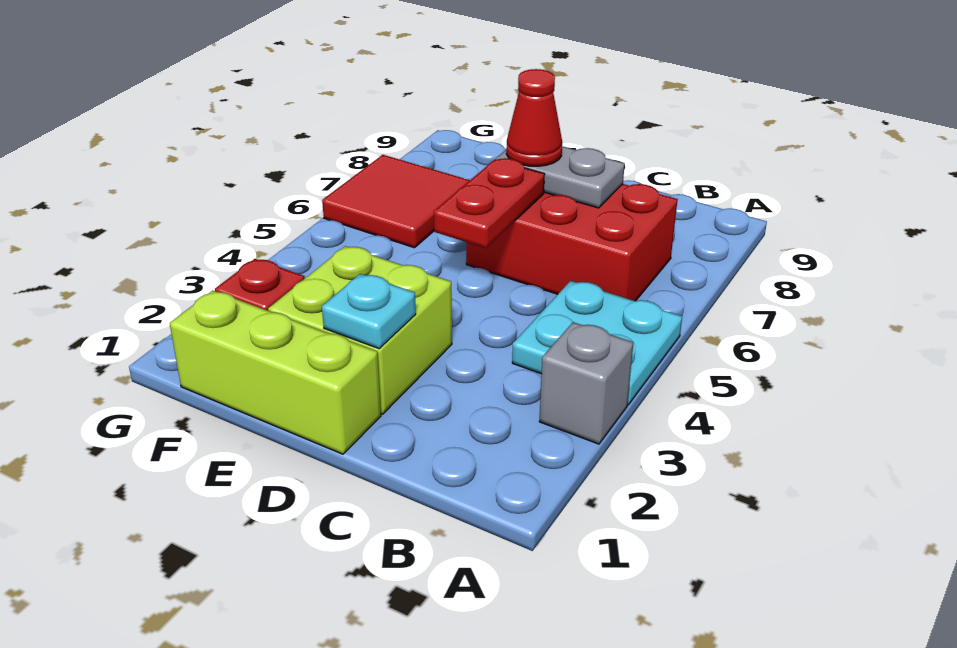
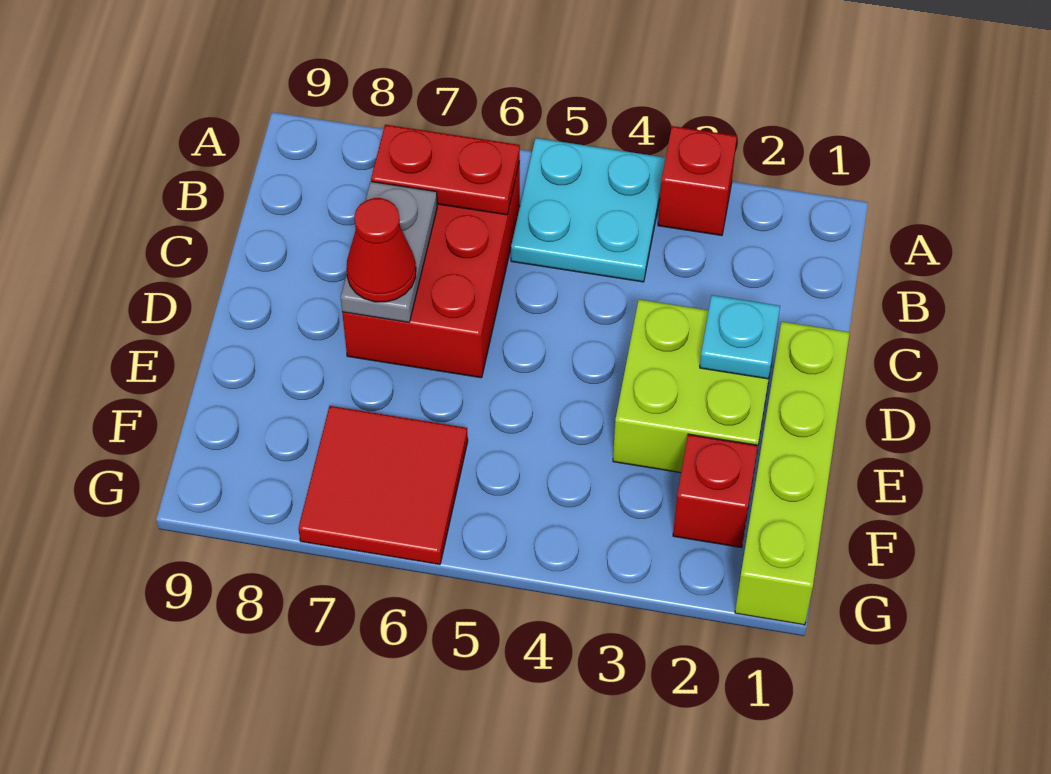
grey 1x1 brick [539,322,633,444] -> red 1x1 brick [658,126,737,236]
lime 1x3 brick [170,290,381,454] -> lime 1x4 brick [735,322,850,625]
red 1x2 plate [434,158,545,248] -> red 1x2 plate moved to [371,125,520,215]

